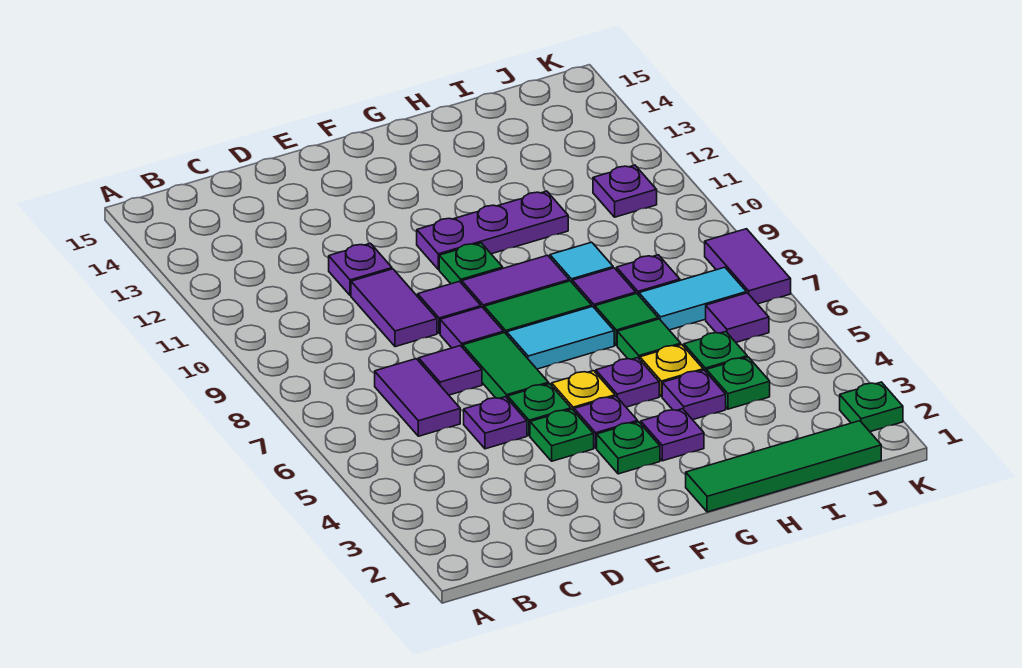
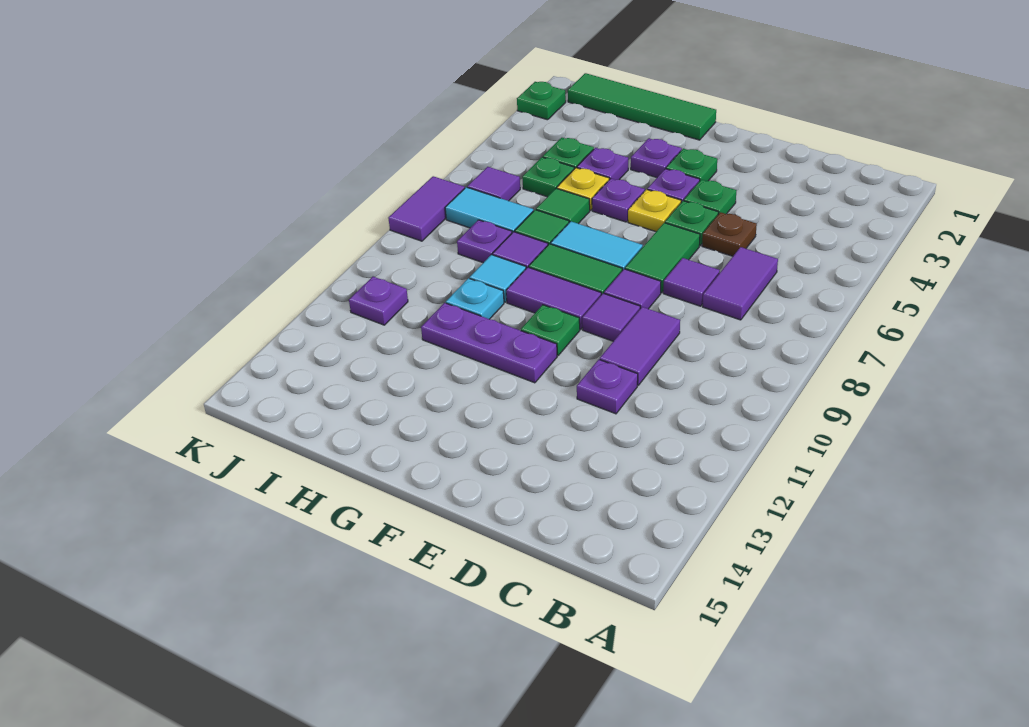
purple 1x1 plate [464,397,527,449] -> brown 1x1 plate [702,212,757,256]
none -> cyan 1x1 plate [446,278,504,319]

